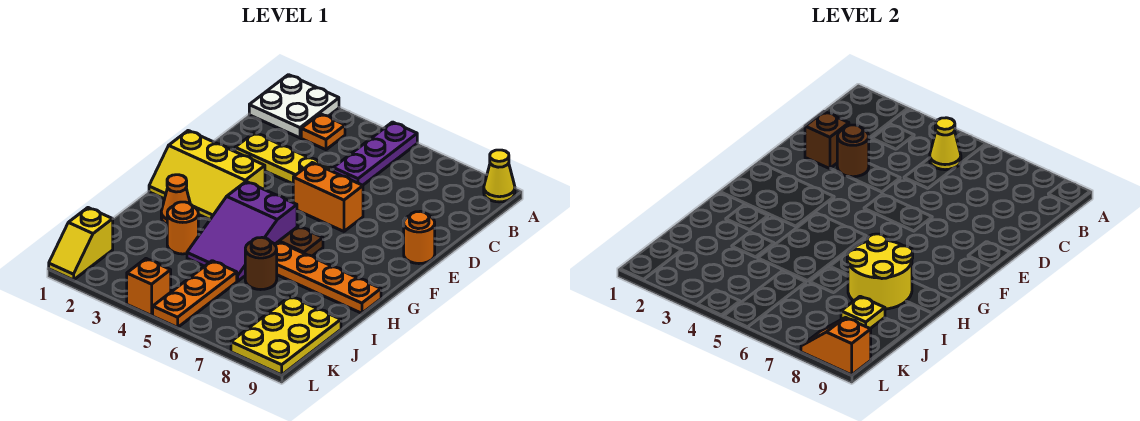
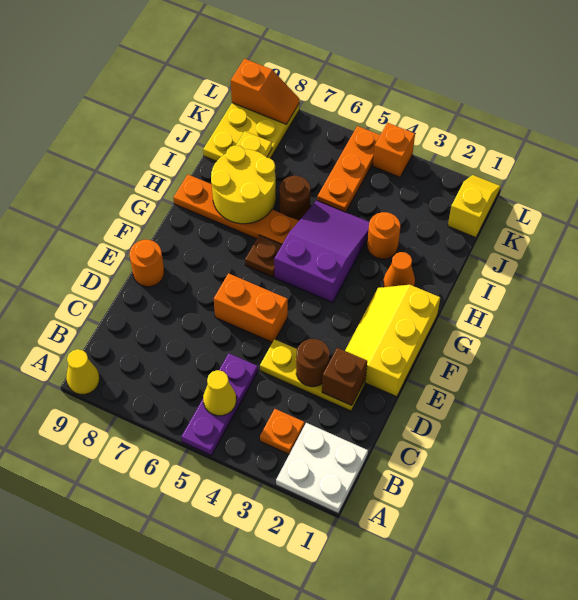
yellow 2x3 slope [149,131,265,219] -> yellow 2x3 slope turned to [345,285,440,397]

